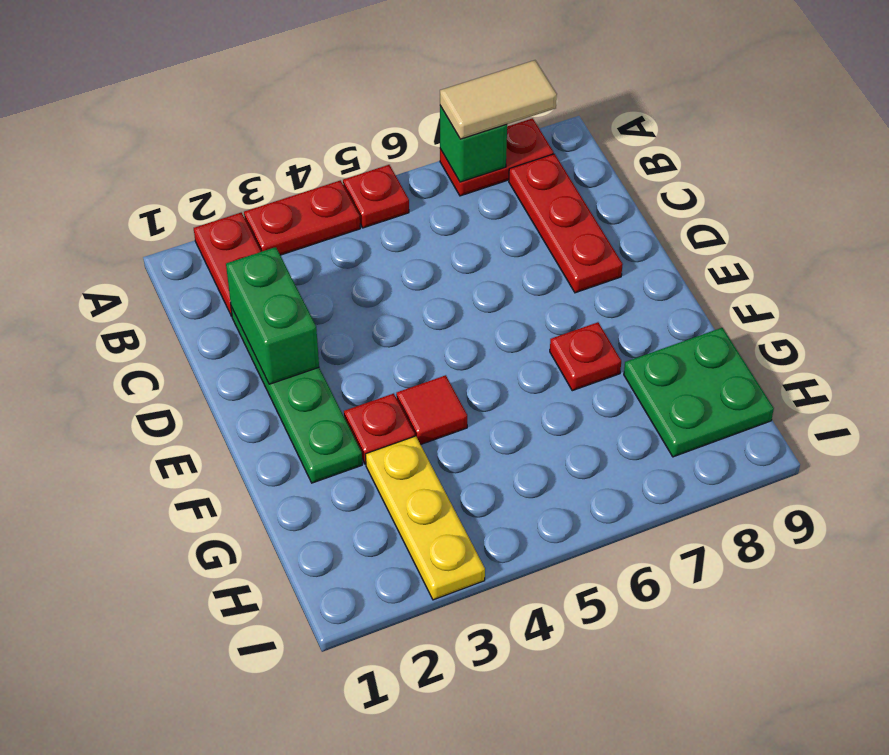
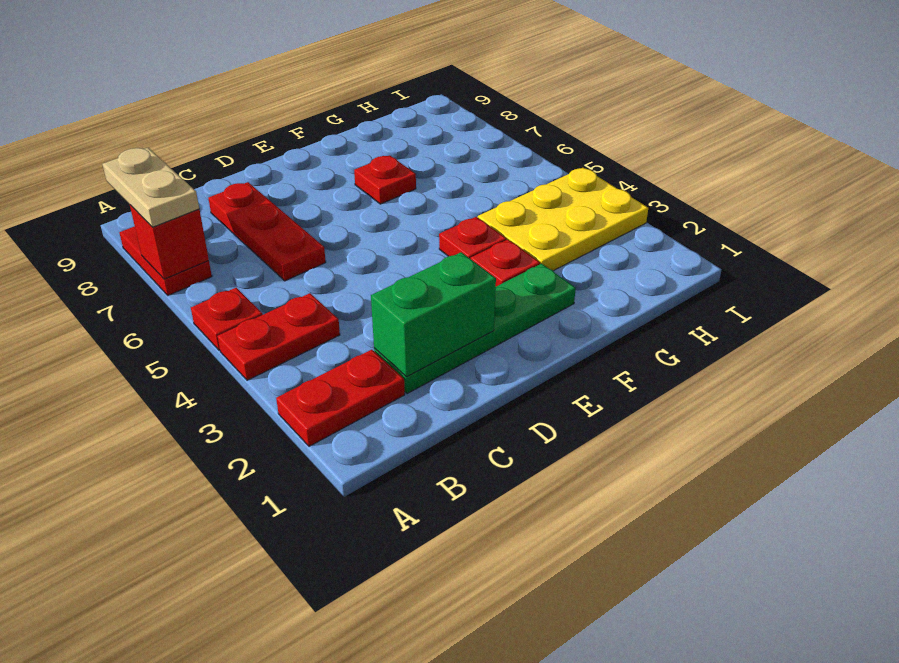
red 1x2 plate [244,180,360,255] -> red 1x2 plate turned to [217,293,340,380]
green 1x1 brick [440,106,507,182] -> red 1x1 brick [130,205,209,279]
tan 1x2 tile [440,60,557,139] -> tan 1x2 plate [102,148,199,227]
red 1x3 plate [509,154,623,293] -> red 1x3 plate turned to [208,182,326,281]
red 1x1 tile [396,375,467,445] -> red 1x1 plate [439,217,506,259]
yellow 1x3 plate [365,436,485,600] -> yellow 2x3 plate [478,168,648,271]
green 2x2 plate [624,328,774,457] -> none

